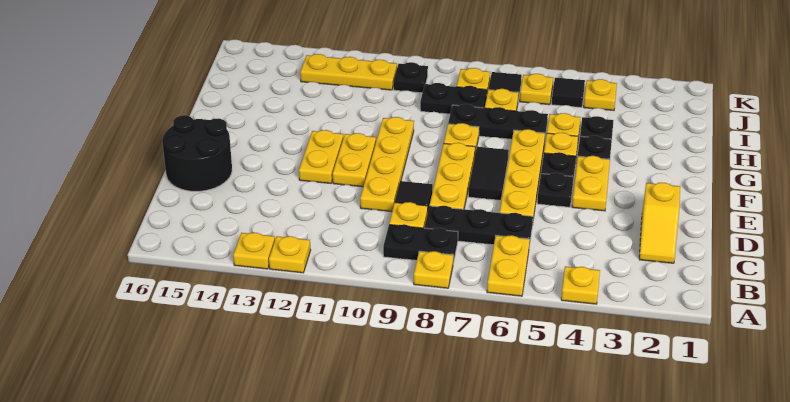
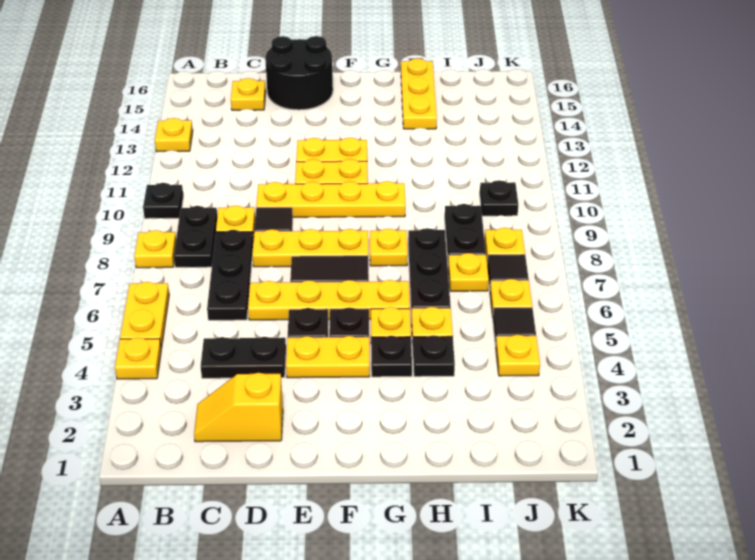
yellow 1x2 plate [487,235,530,296] -> yellow 1x2 plate turned to [120,282,169,349]
none -> black 1x1 plate [143,183,183,219]
yellow 1x1 plate [269,236,311,273] -> yellow 1x1 plate moved to [231,78,266,110]
none -> black 1x2 plate [201,337,286,378]
yellow 1x3 plate [300,54,397,90] -> yellow 1x3 plate moved to [401,59,437,129]

